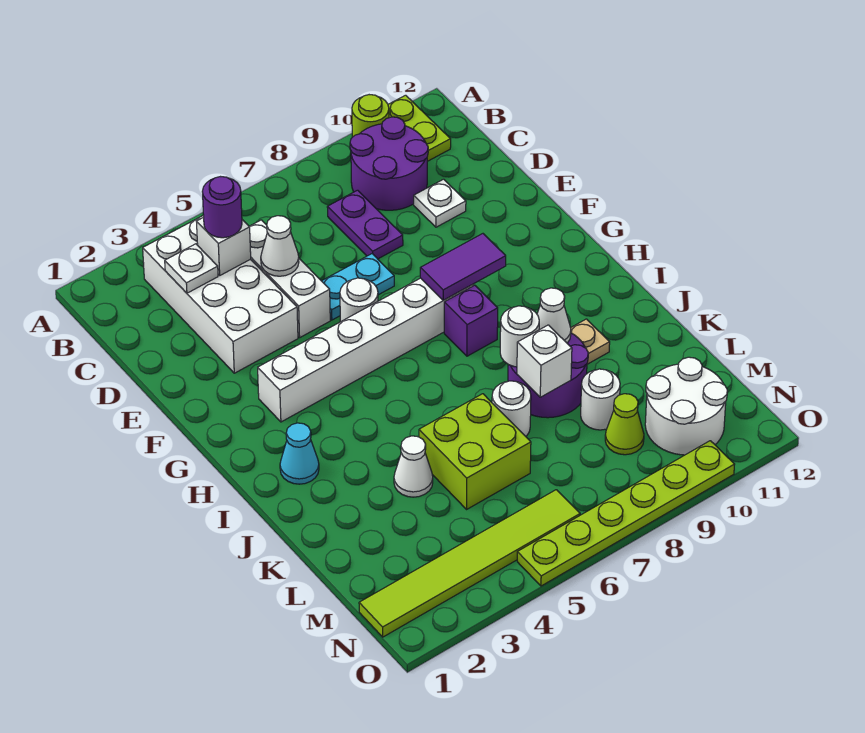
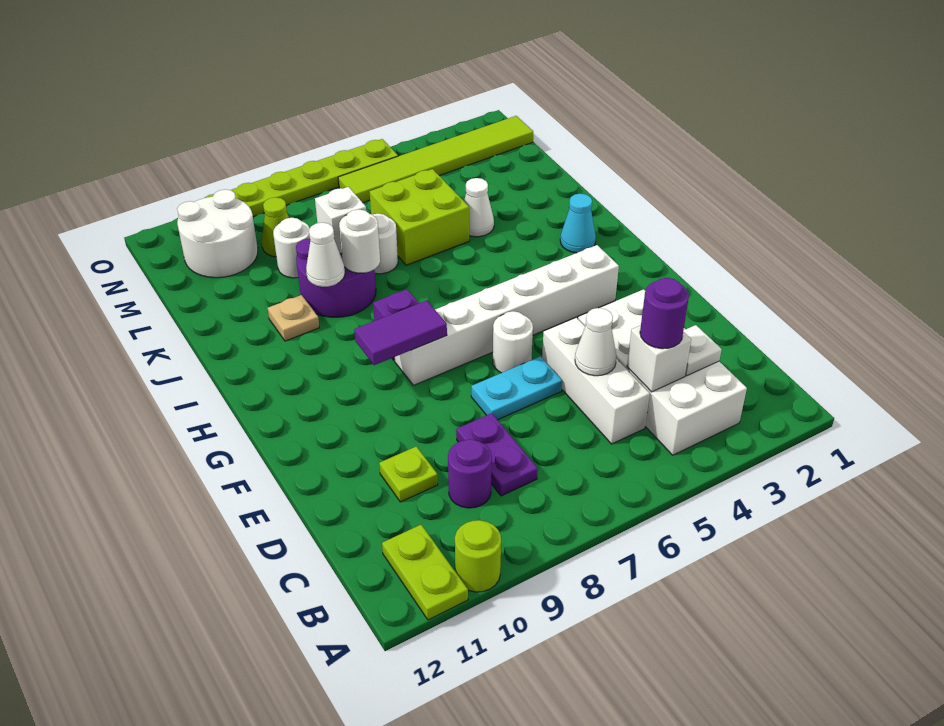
purple 2x2 round brick [350,117,428,210] -> purple 1x1 round brick [448,439,492,508]
white 1x1 plate [414,179,466,227] -> lime 1x1 plate [379,446,438,502]

